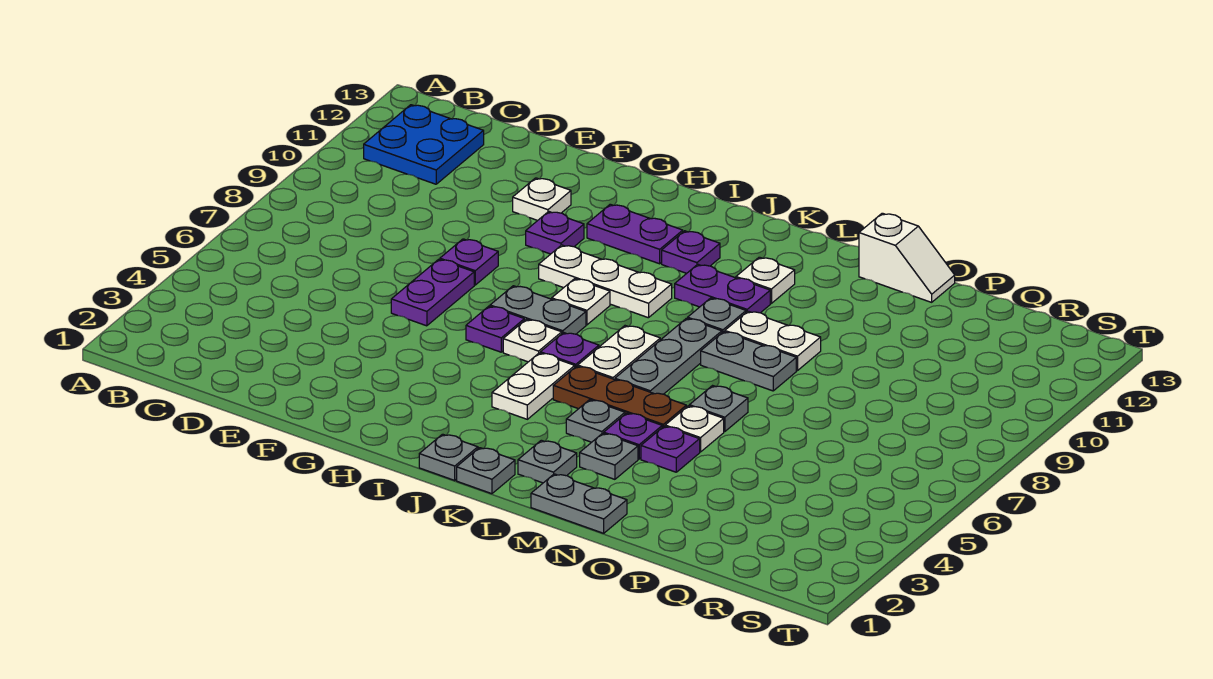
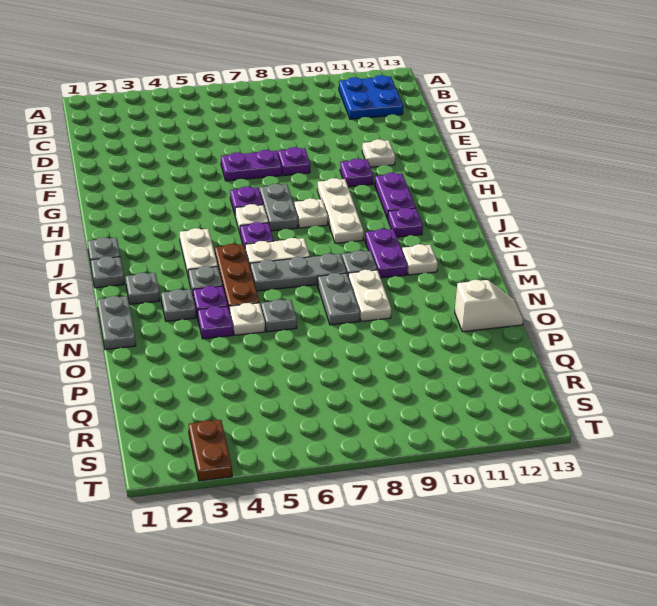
white 1x2 plate [492,353,575,419] -> white 1x2 plate turned to [180,228,218,278]
white 1x2 slope [859,213,955,302] -> white 1x2 slope turned to [455,280,523,332]
none -> brown 1x2 plate [189,420,232,481]

